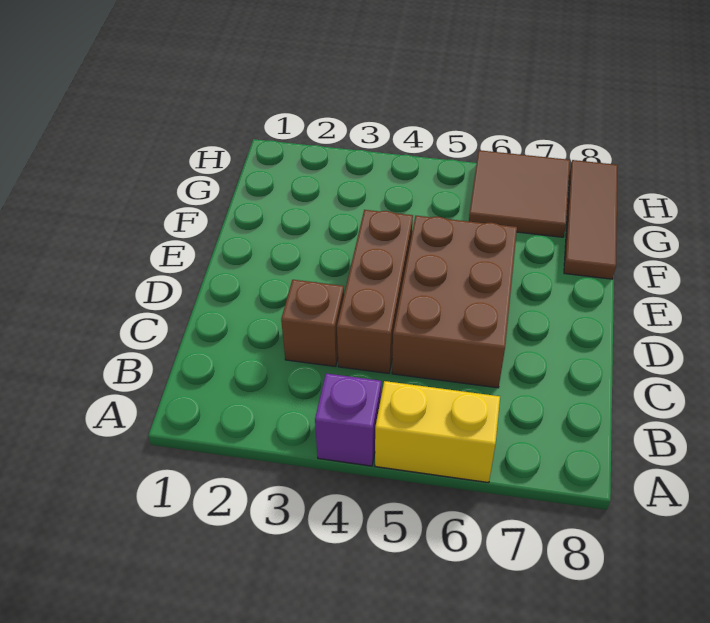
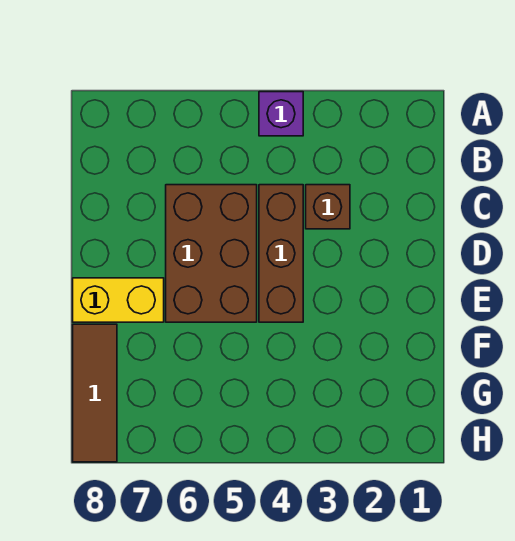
yellow 1x2 brick [375,381,500,483] -> yellow 1x2 brick moved to [73,278,164,322]
brown 2x2 tile [469,150,570,237] -> none

